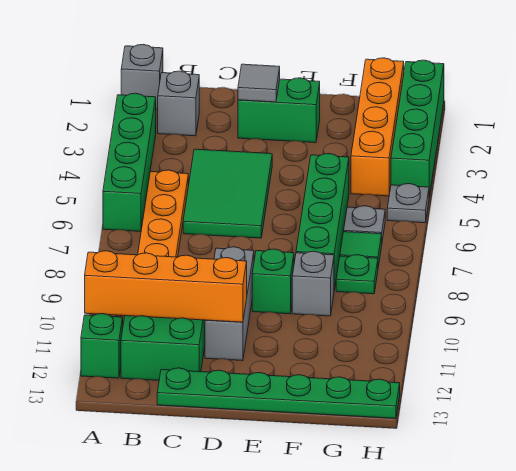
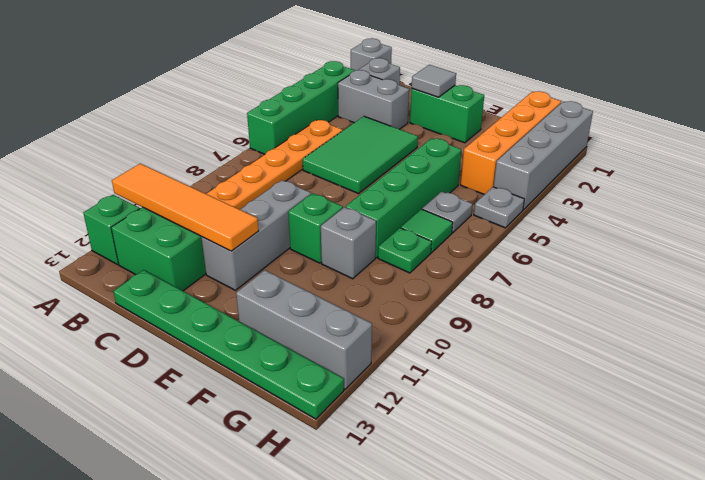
orange 1x4 brick [85,251,247,322] -> orange 1x4 tile [112,164,259,251]
none -> grey 1x2 brick [338,70,409,129]
none -> grey 1x3 brick [236,270,372,389]
green 1x4 brick [391,60,444,197] -> grey 1x4 brick [494,101,593,210]

